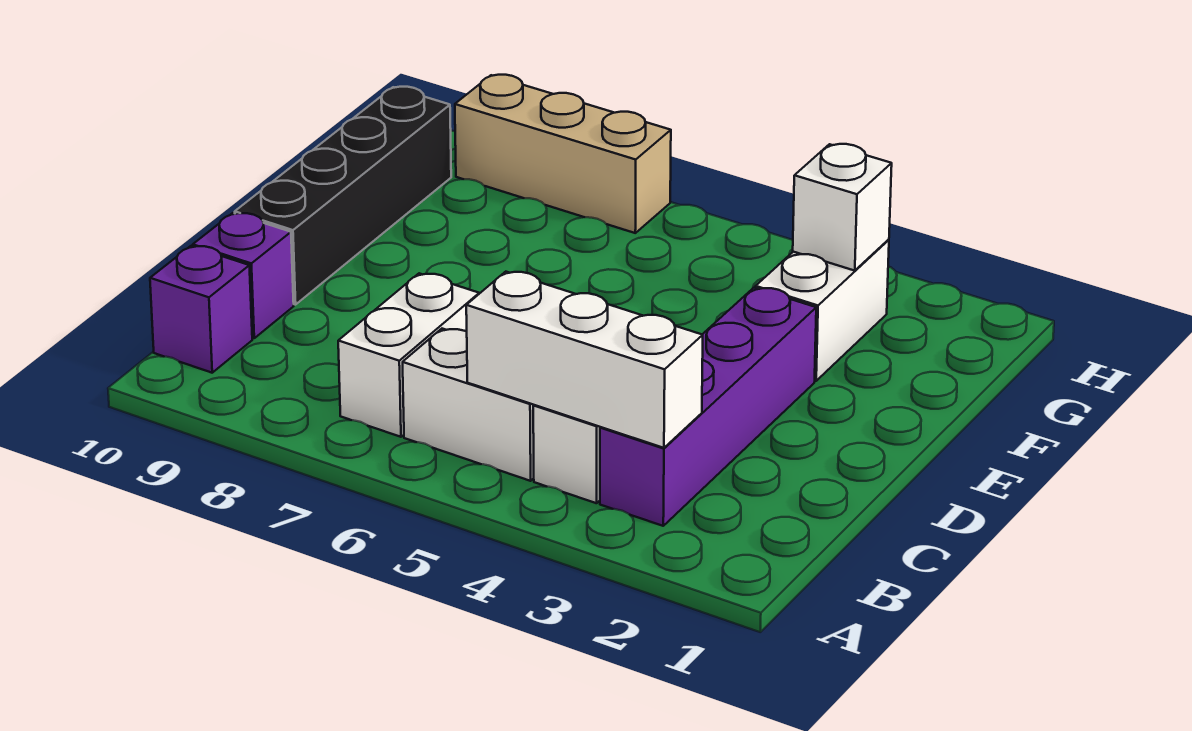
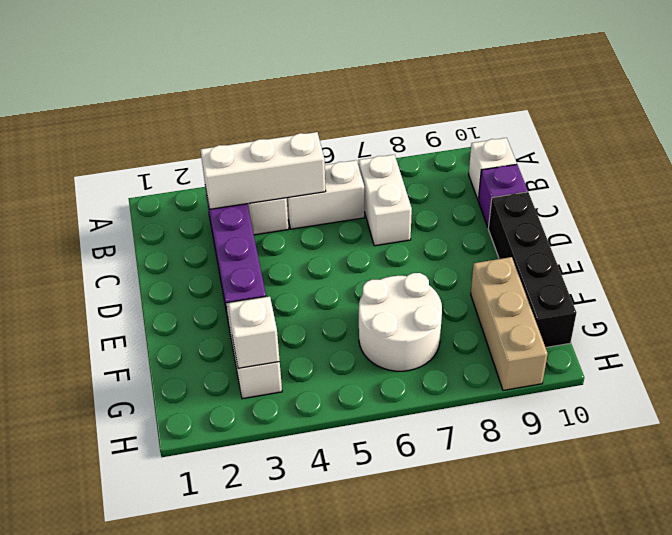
purple 1x1 brick [150,246,252,373] -> white 1x1 brick [469,138,517,200]
none -> white 2x2 round brick [359,273,442,371]
tan 1x3 brick [455,75,671,233] -> tan 1x3 brick turned to [471,257,548,390]

